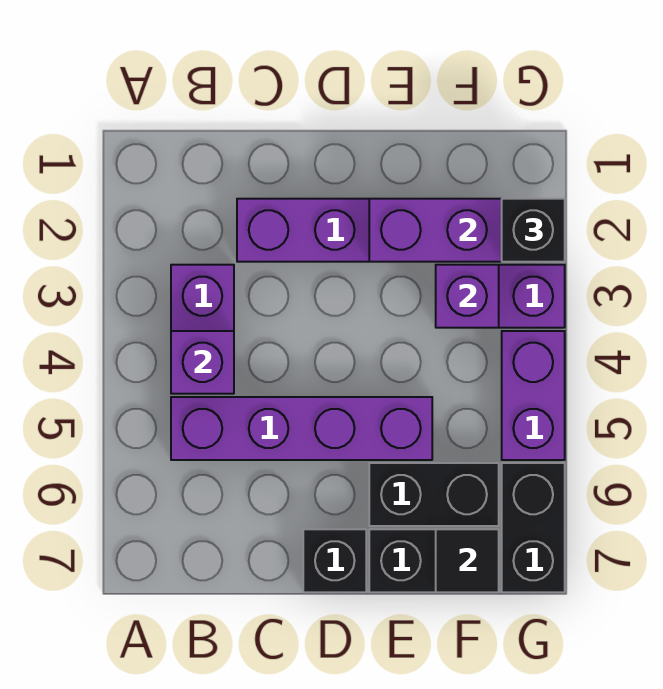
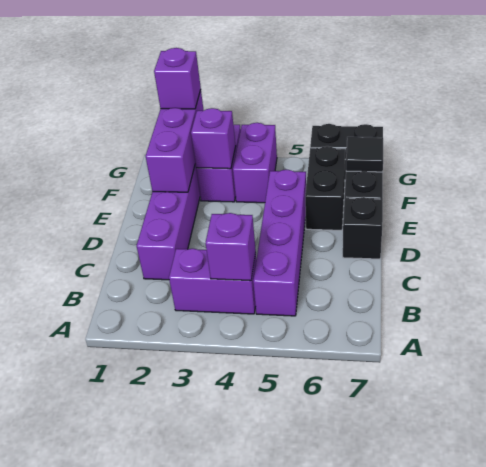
black 1x1 brick [502,199,565,262] -> purple 1x1 brick [154,48,201,109]
purple 1x2 brick [502,331,565,460] -> purple 1x2 brick turned to [233,123,277,203]

